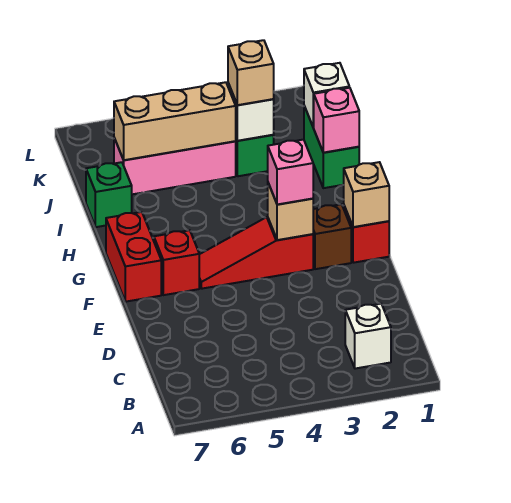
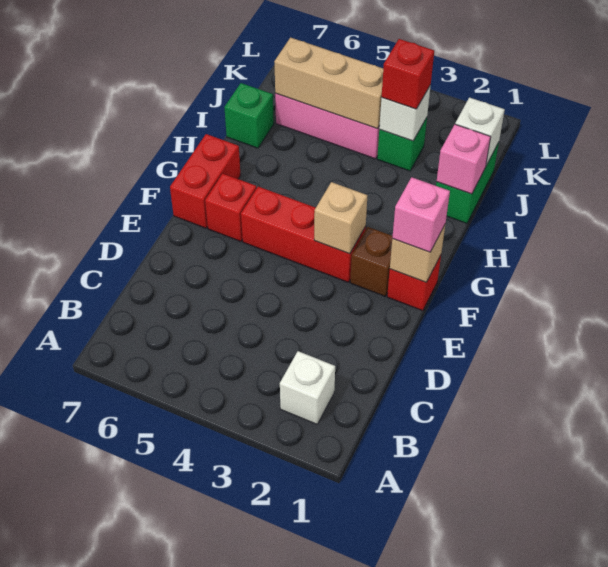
red 1x3 slope [199,217,313,289] -> red 1x3 brick [241,187,366,282]
pink 1x1 brick [268,140,313,205] -> pink 1x1 brick moved to [392,177,450,252]
tan 1x1 brick [228,40,274,105] -> red 1x1 brick [382,39,434,109]

